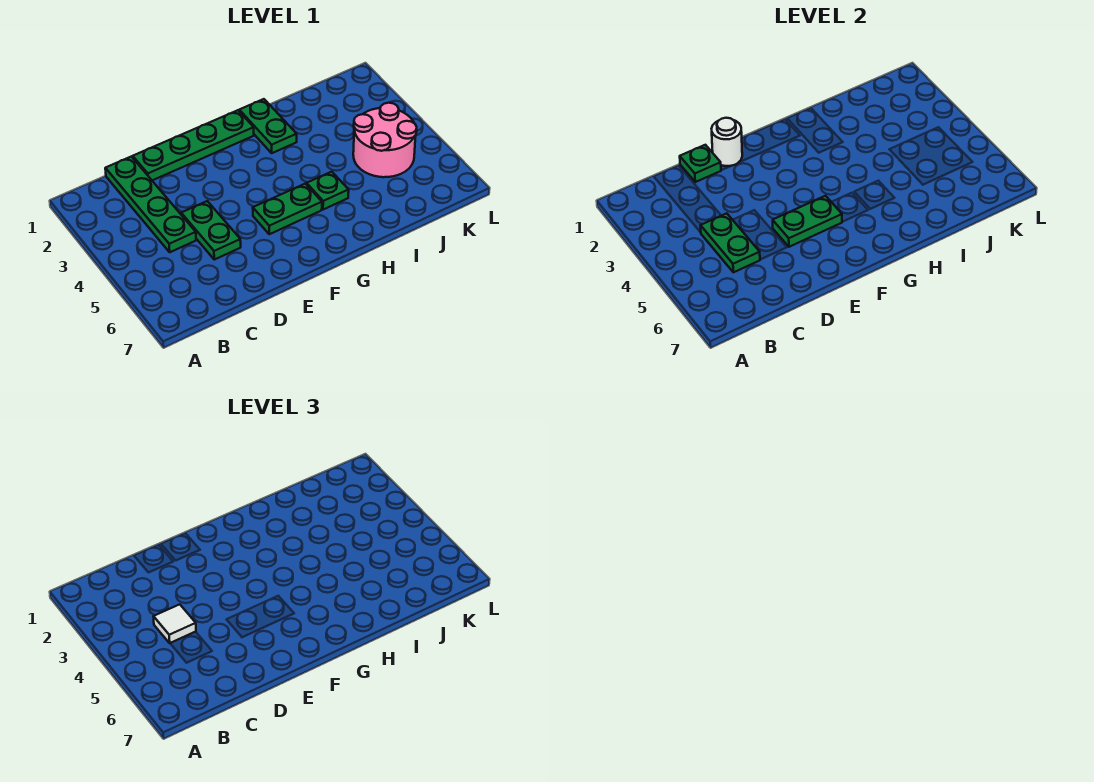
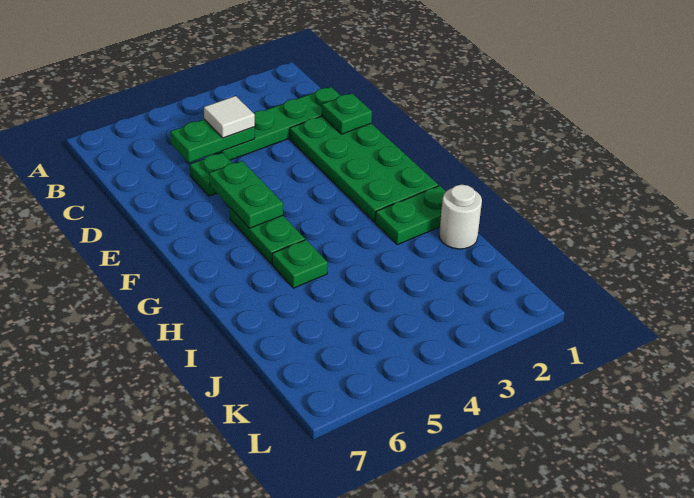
green 1x4 plate [133,110,254,180] -> green 2x4 plate [290,116,438,222]
green 1x2 plate [181,201,241,260] -> green 1x1 plate [190,153,232,196]
white 1x1 round brick [712,118,742,166] -> white 1x1 round brick moved to [439,185,482,249]
pink 2x2 round brick [353,103,417,177] -> none

